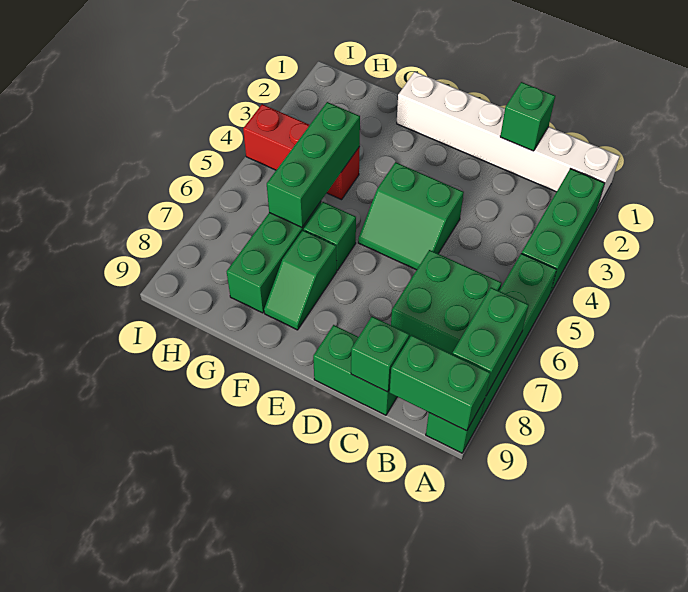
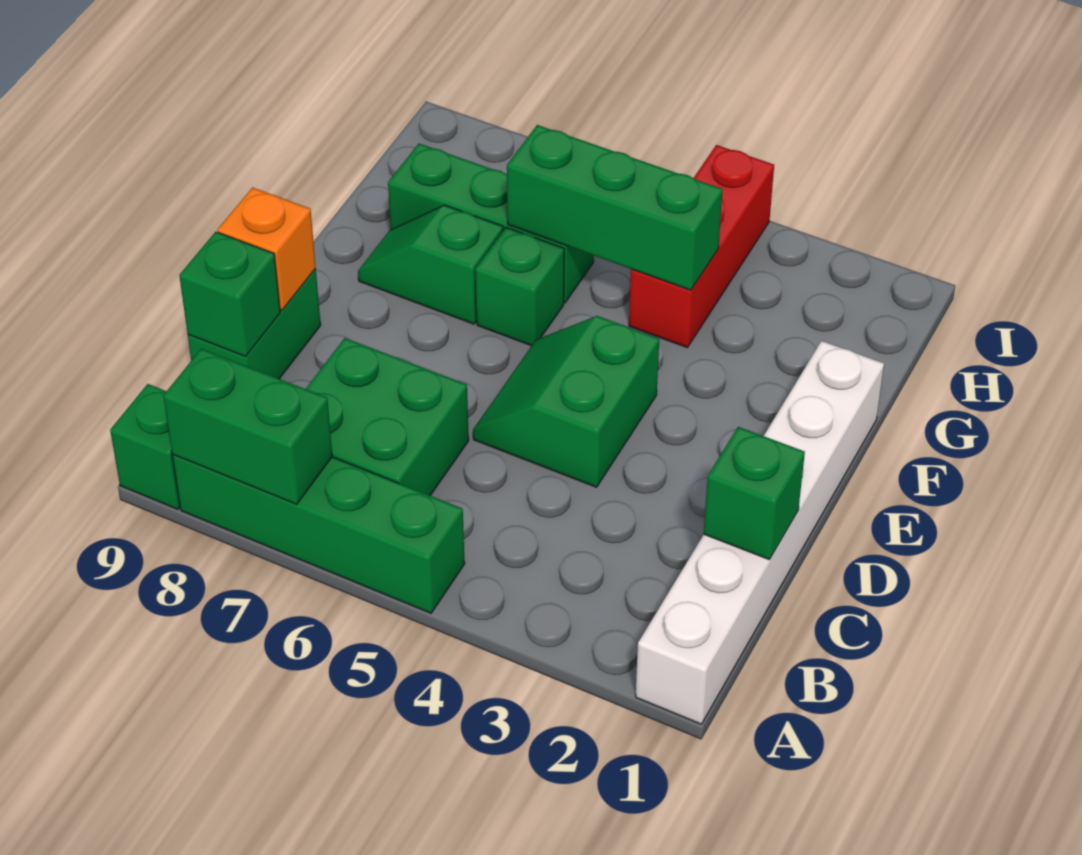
green 1x3 brick [522,169,605,293] -> none
green 1x2 brick [390,335,490,431] -> none
none -> orange 1x1 brick [217,188,316,310]

